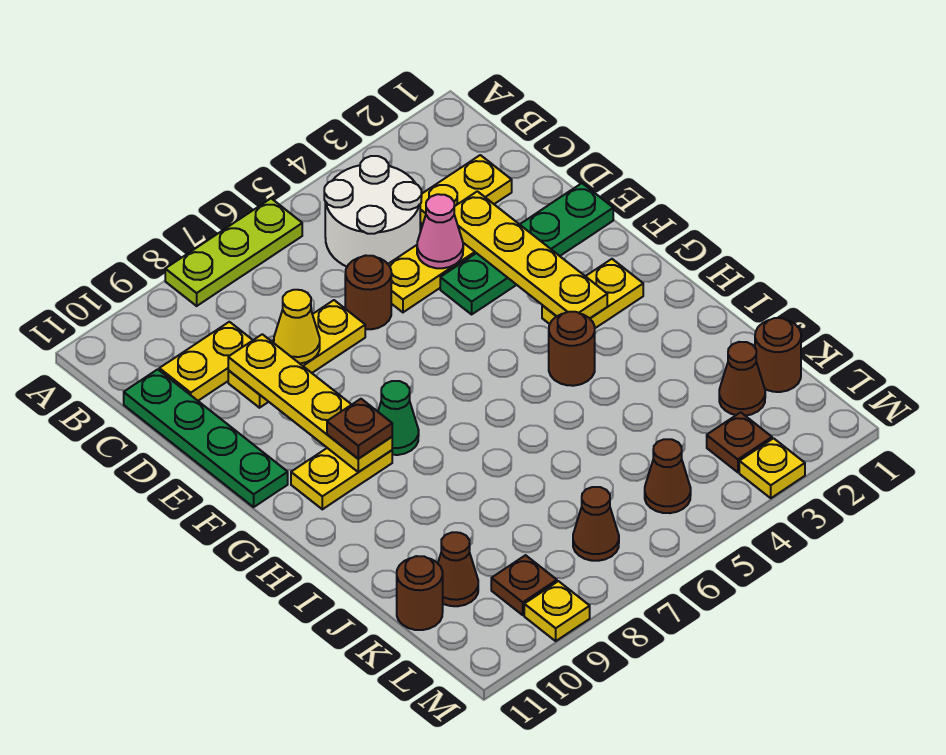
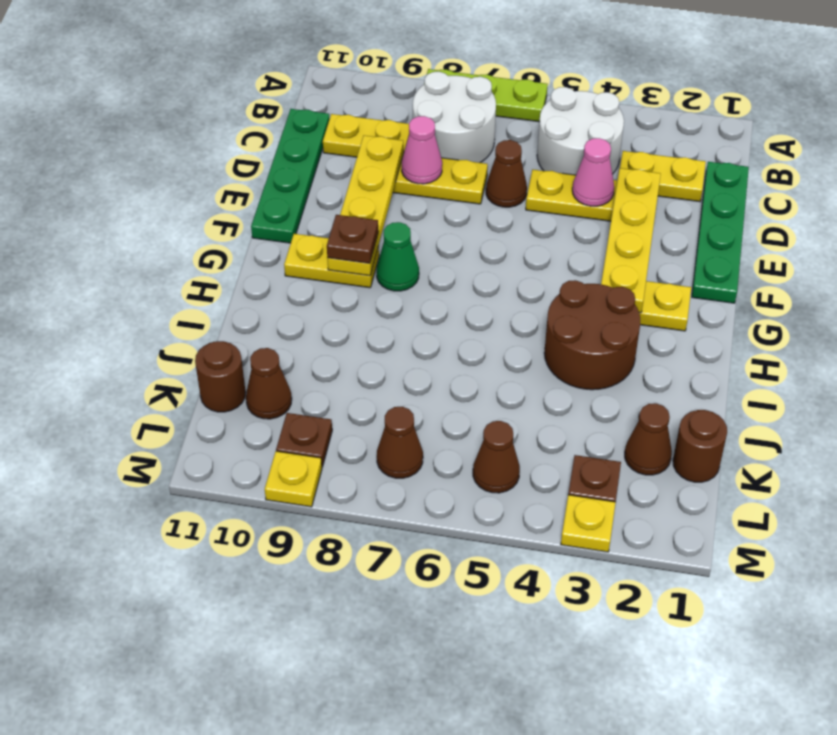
none -> white 2x2 round brick [413,72,496,163]
brown 1x1 round brick [345,255,391,329] -> brown 1x1 cone [486,140,527,207]
yellow 1x1 cone [274,290,320,363] -> pink 1x1 cone [402,116,442,184]
green 1x4 plate [440,183,613,314] -> green 1x4 plate turned to [692,162,749,303]
brown 1x1 round brick [549,312,595,386] -> brown 2x2 round brick [544,280,640,390]

